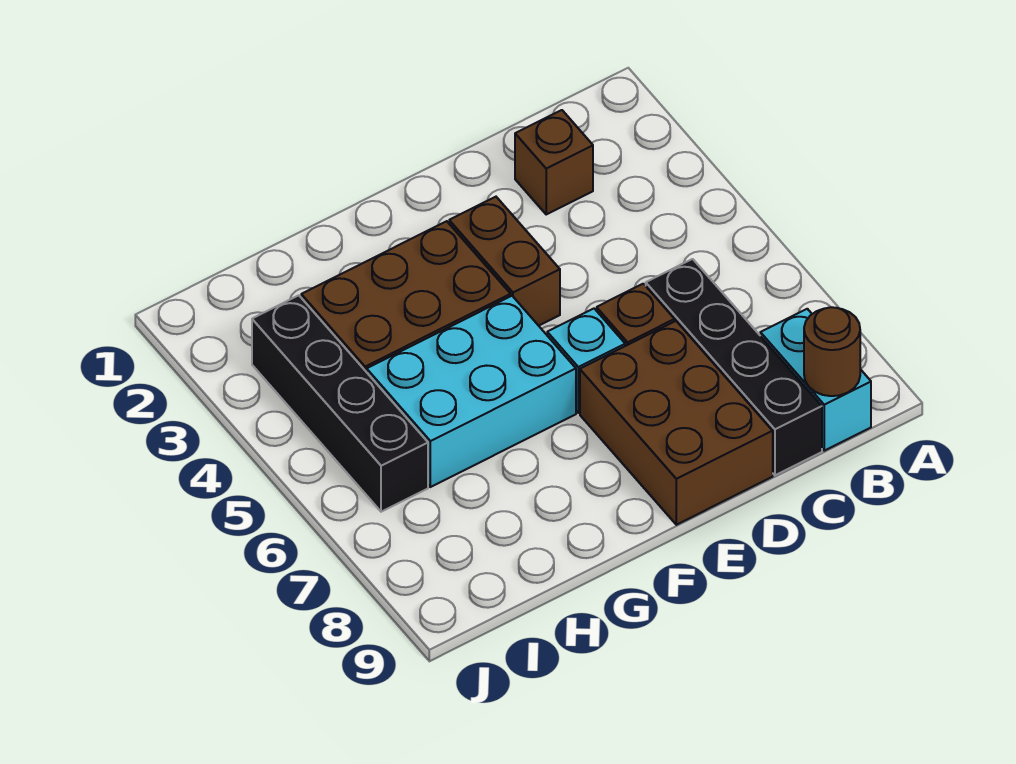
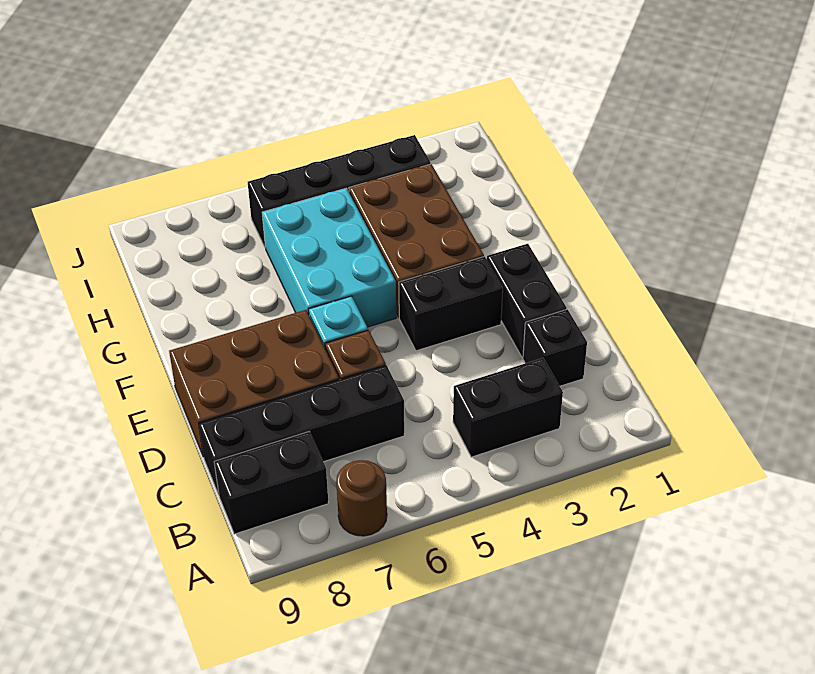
none -> black 1x2 brick [453,358,563,457]
cyan 1x2 brick [760,309,871,451] -> black 1x2 brick [214,432,328,534]
brown 1x1 round brick [804,307,860,396] -> brown 1x1 round brick moved to [336,460,387,536]
brown 1x1 brick [515,110,593,214] -> black 1x1 brick [523,309,587,386]
none -> black 1x2 brick [487,244,566,357]
brown 1x2 brick [449,197,560,326] -> black 1x2 brick [399,256,503,351]

